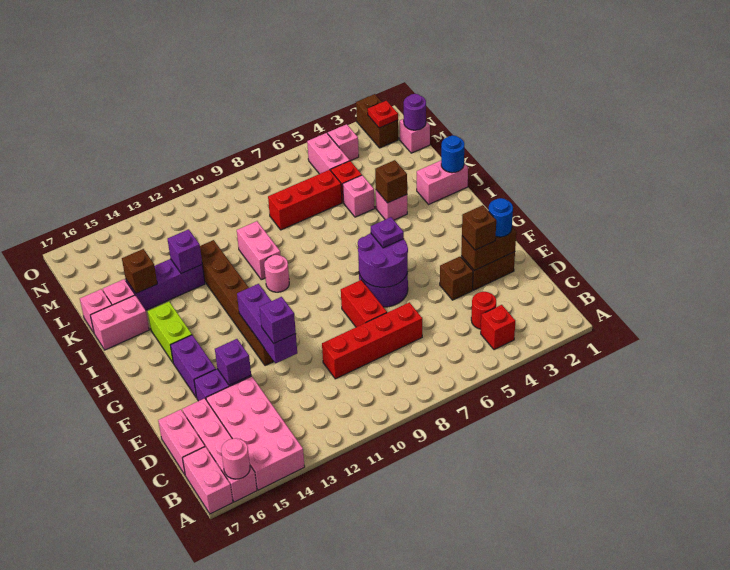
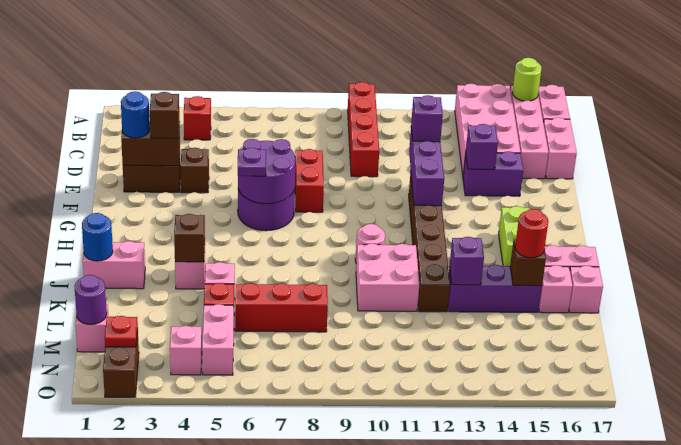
pink 1x1 round brick [221,438,250,479] -> lime 1x1 round brick [512,58,542,101]
red 1x1 round brick [471,292,496,329] -> red 1x1 round brick moved to [515,209,548,258]
red 1x4 brick [322,302,422,379] -> red 1x4 brick turned to [348,82,379,177]
purple 1x2 brick [170,335,216,398] -> none
pink 1x2 brick [237,221,281,280] -> pink 2x2 brick [356,243,419,311]

